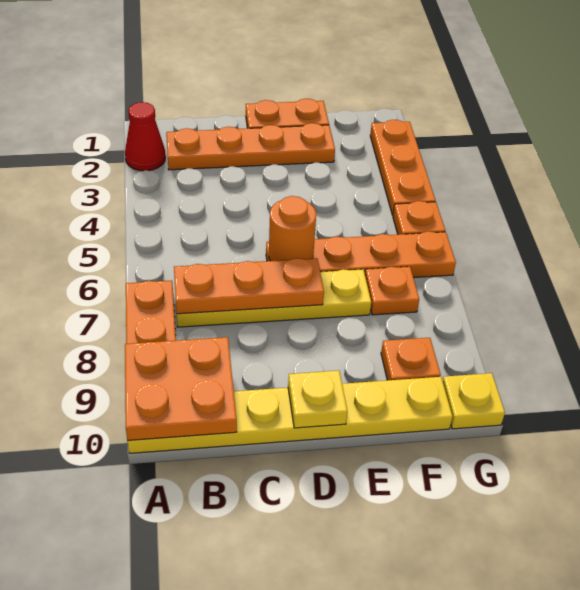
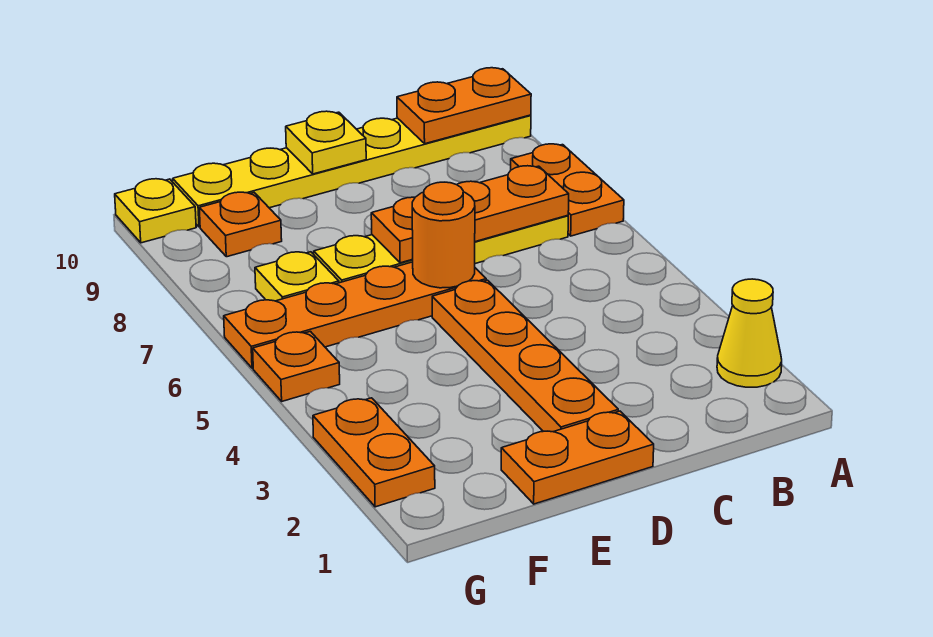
red 1x1 cone [125,102,166,171] -> yellow 1x1 cone [717,279,782,387]
orange 2x2 plate [125,337,237,440] -> orange 1x2 plate [397,68,531,144]
orange 1x4 plate [166,123,335,170] -> orange 1x4 plate turned to [432,280,618,432]
orange 1x1 plate [365,267,419,315] -> yellow 1x1 plate [255,252,339,301]
orange 1x3 plate [370,120,436,215] -> orange 1x2 plate [313,398,435,507]

